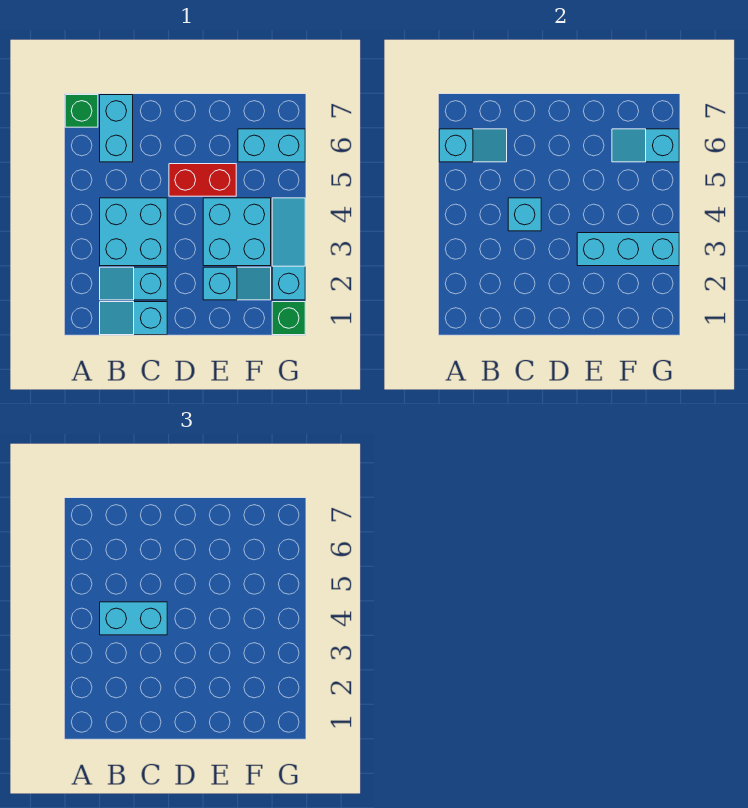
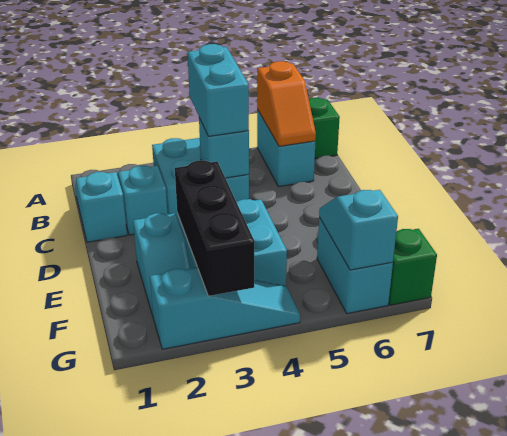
cyan 1x2 slope [439,129,507,162] -> orange 1x2 slope [257,61,316,146]
cyan 1x2 brick [100,95,133,162] -> cyan 1x2 brick turned to [257,110,316,187]
red 1x2 brick [169,164,236,196] -> none
cyan 1x3 brick [577,233,679,266] -> black 1x3 brick [175,161,254,296]
green 1x1 brick [272,302,305,335] -> green 1x1 brick moved to [389,229,437,305]

